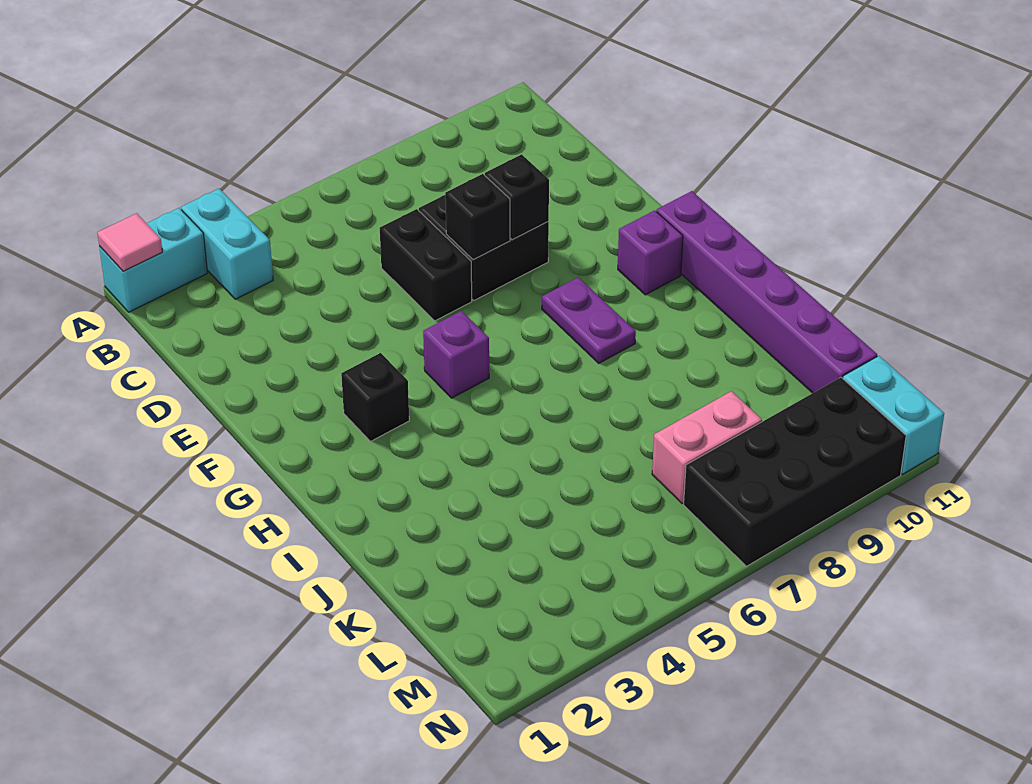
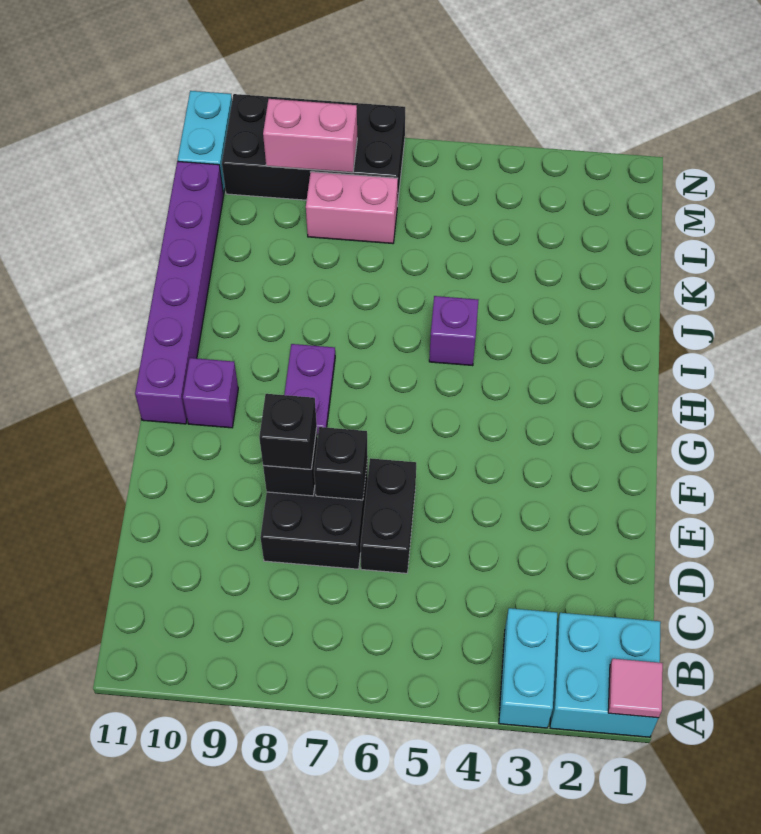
cyan 1x2 brick [99,208,208,312] -> cyan 2x2 brick [550,613,661,737]
black 1x1 brick [341,353,409,441] -> black 1x1 brick moved to [259,394,317,469]
purple 1x1 brick [423,311,489,398] -> purple 1x1 brick moved to [429,296,478,366]
none -> pink 1x2 brick [263,99,357,173]

